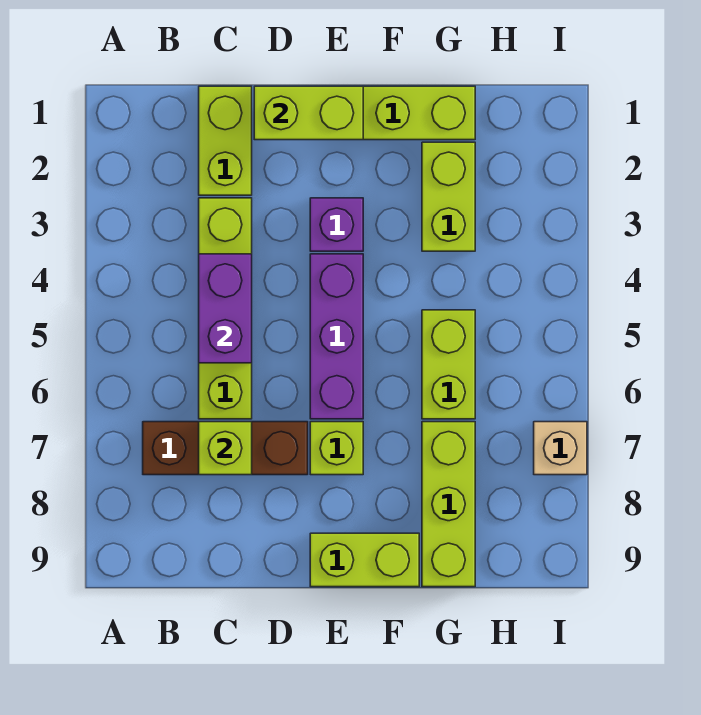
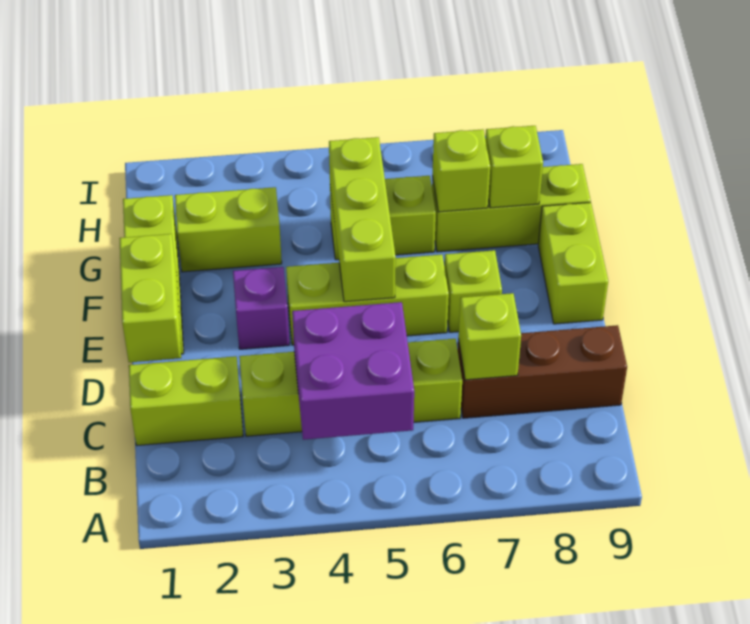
brown 1x3 brick [143,422,308,475] -> brown 1x3 brick turned to [458,325,627,418]
purple 1x2 brick [199,254,252,363] -> purple 2x2 brick [292,302,414,440]
purple 1x3 brick [310,254,363,419] -> lime 1x3 brick [286,255,449,345]
none -> lime 1x3 brick [329,137,396,302]
none -> lime 1x1 brick [432,129,490,212]
none -> lime 1x1 brick [485,126,543,208]
tan 1x1 brick [534,422,587,475] -> none

